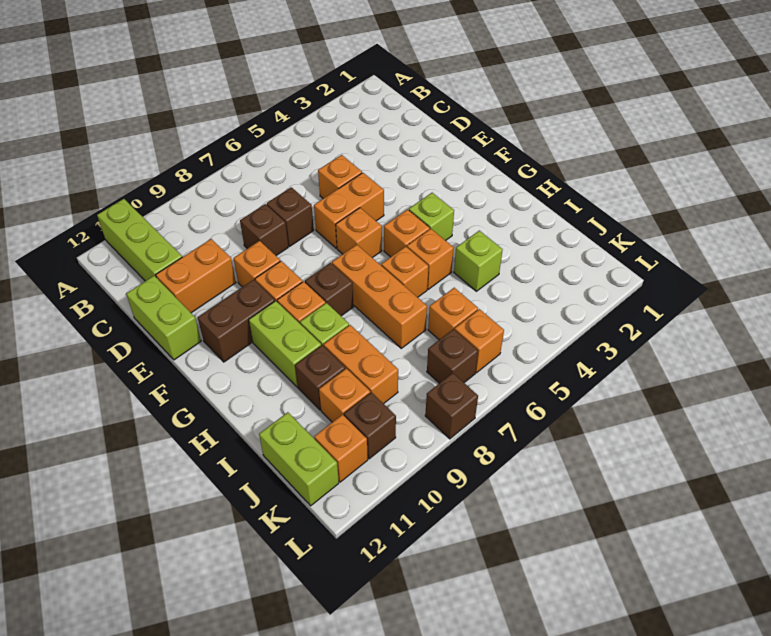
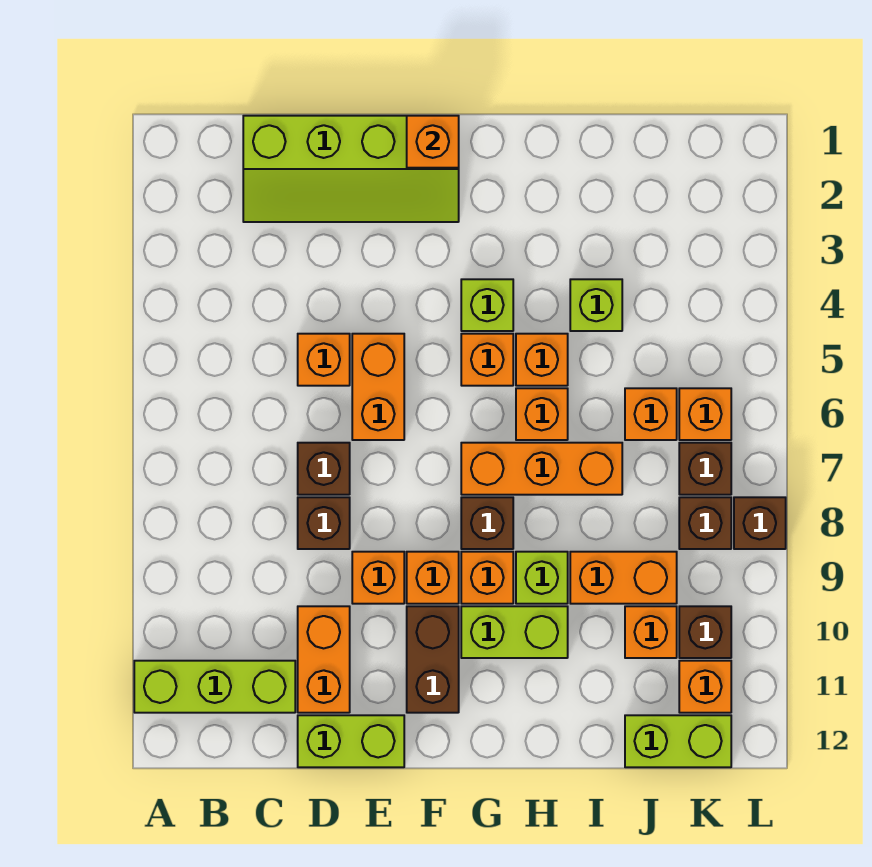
none -> lime 2x4 slope [243,116,459,222]
orange 1x1 brick [336,208,382,258] -> orange 1x1 brick moved to [407,116,459,168]
brown 1x1 brick [295,345,345,410] -> brown 1x1 brick moved to [679,497,731,549]

